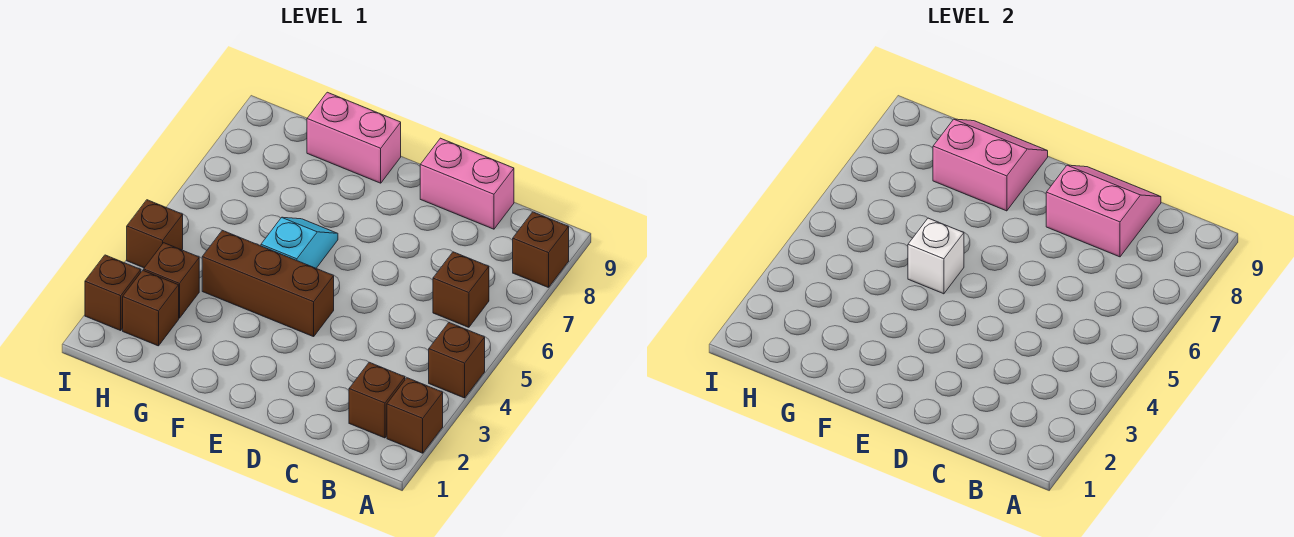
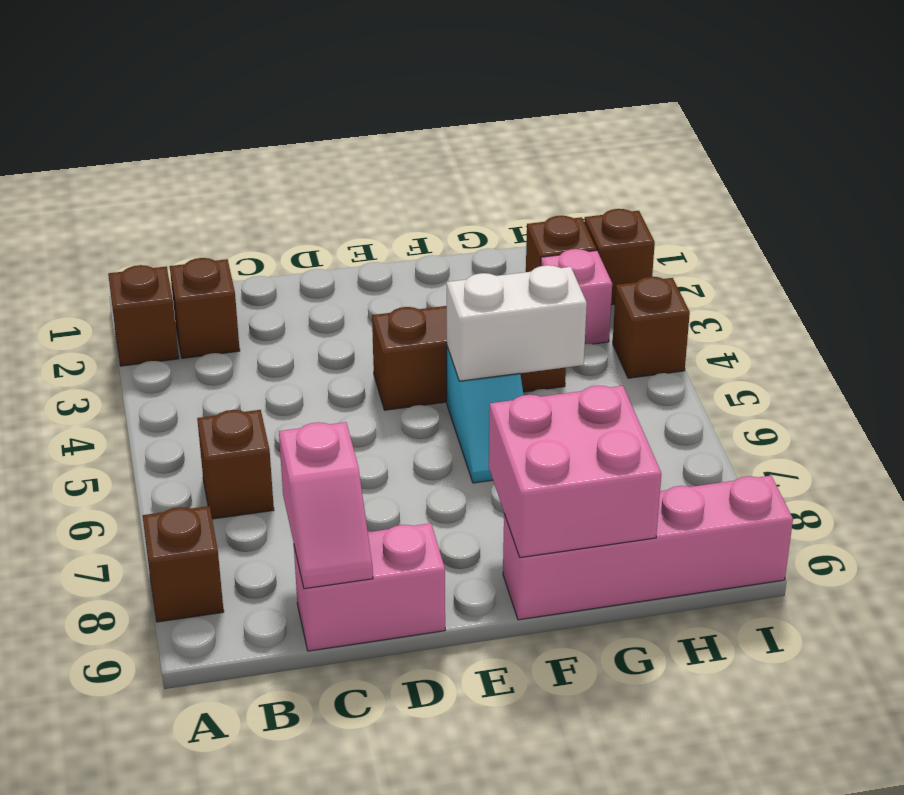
brown 1x1 brick [429,323,485,398] -> none
pink 2x2 slope [1046,165,1161,257] -> pink 1x2 slope [279,422,373,589]
white 1x1 brick [908,218,964,294] -> white 1x2 brick [446,265,587,381]
pink 2x2 slope [933,119,1048,211] -> pink 2x2 brick [489,386,661,558]
pink 1x2 brick [307,92,401,183] -> pink 1x4 brick [503,476,793,620]
brown 1x1 brick [144,243,199,318] -> pink 1x1 brick [541,249,612,344]

